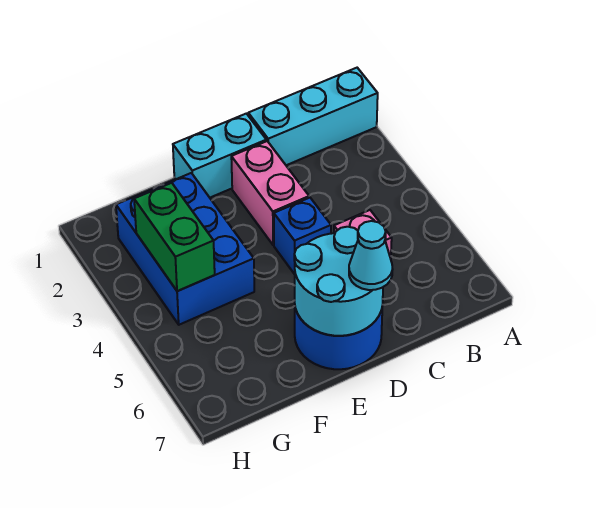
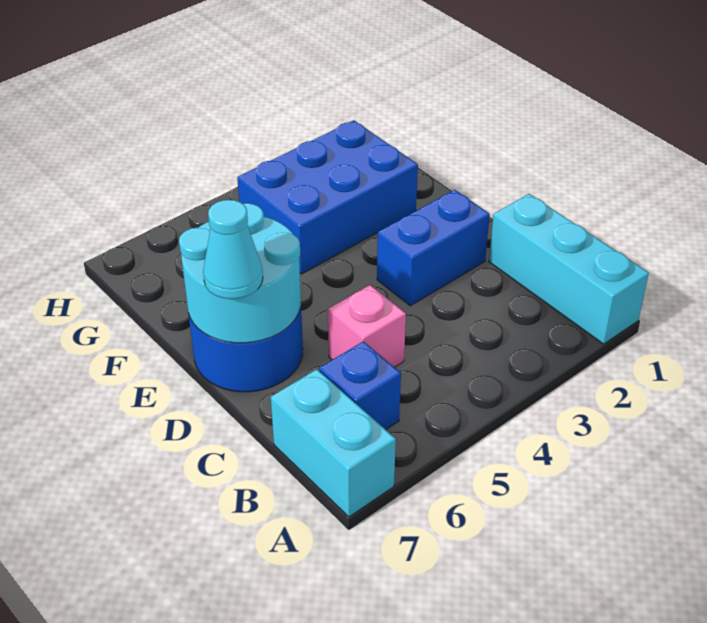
cyan 1x2 brick [173,114,266,198] -> cyan 1x2 brick moved to [271,369,396,517]
pink 1x2 brick [231,141,309,245] -> blue 1x2 brick [377,190,490,306]
blue 1x1 brick [274,198,331,274] -> blue 1x1 brick moved to [319,341,401,430]
green 1x2 brick [134,183,215,291] -> none

